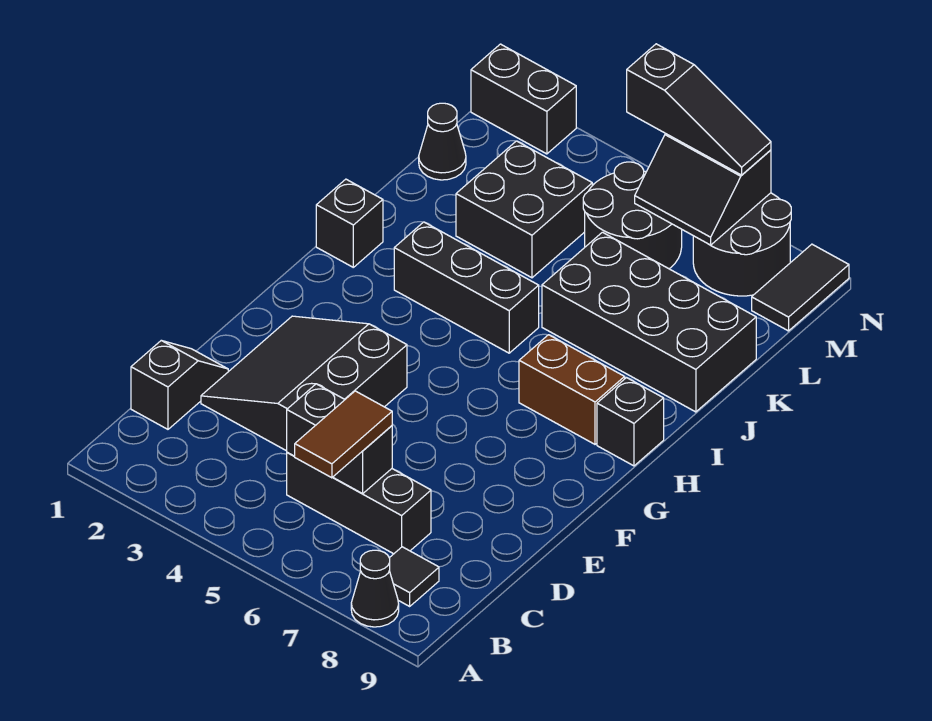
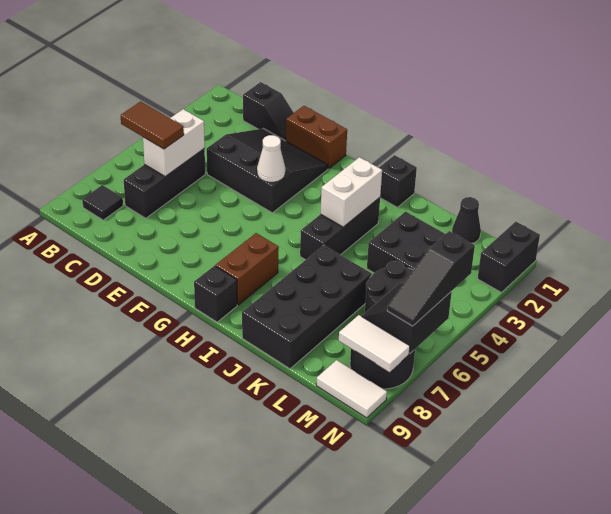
black 1x1 cone [351,550,399,627] -> none
black 1x2 brick [287,384,392,494] -> white 1x2 brick [143,109,205,177]
none -> brown 1x2 brick [286,106,347,169]
none -> white 1x1 cone [257,135,285,182]
none -> white 1x2 brick [320,157,382,227]
none -> white 1x2 tile [339,315,410,372]
black 1x2 tile [752,244,849,331] -> white 1x2 tile [316,360,387,418]

